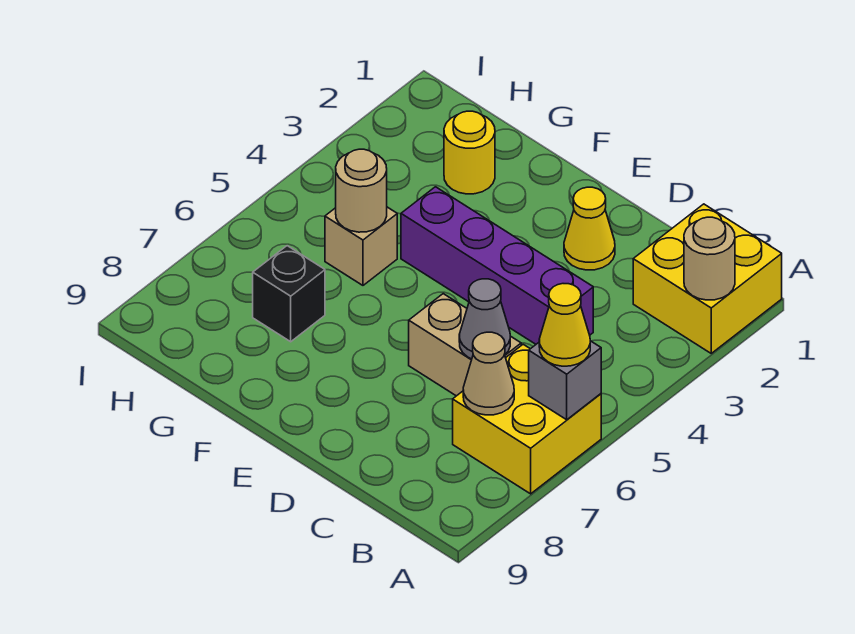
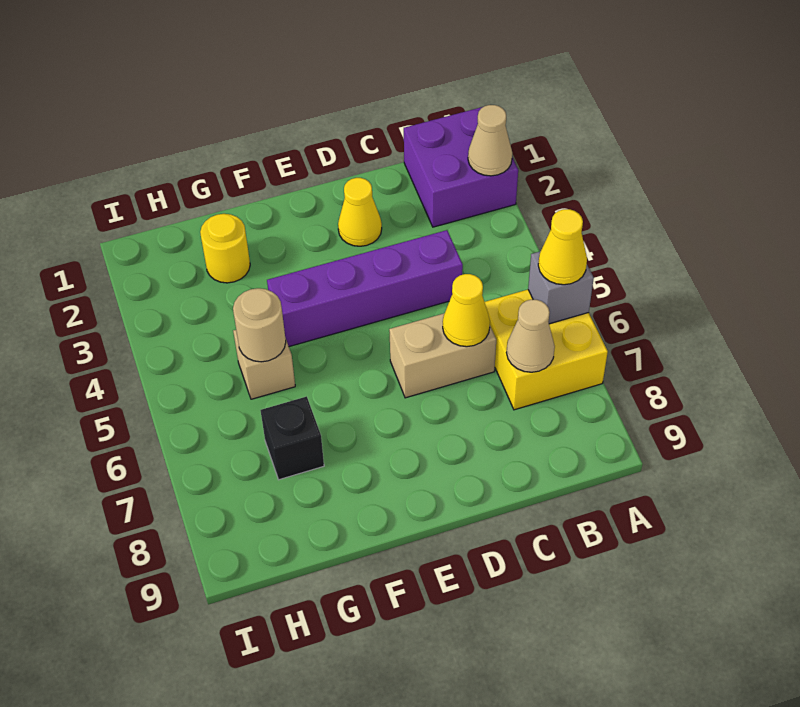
yellow 2x2 brick [633,204,782,353] -> purple 2x2 brick [404,107,518,227]
tan 1x1 round brick [684,217,735,300] -> tan 1x1 cone [468,105,512,176]
grey 1x1 cone [459,279,510,359] -> yellow 1x1 cone [443,274,490,347]

